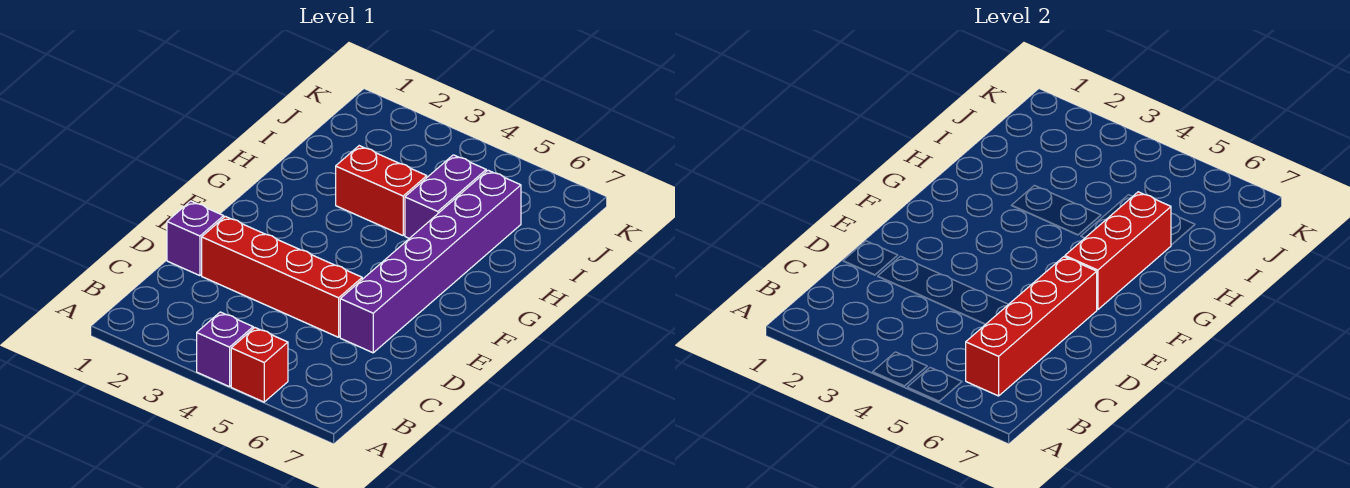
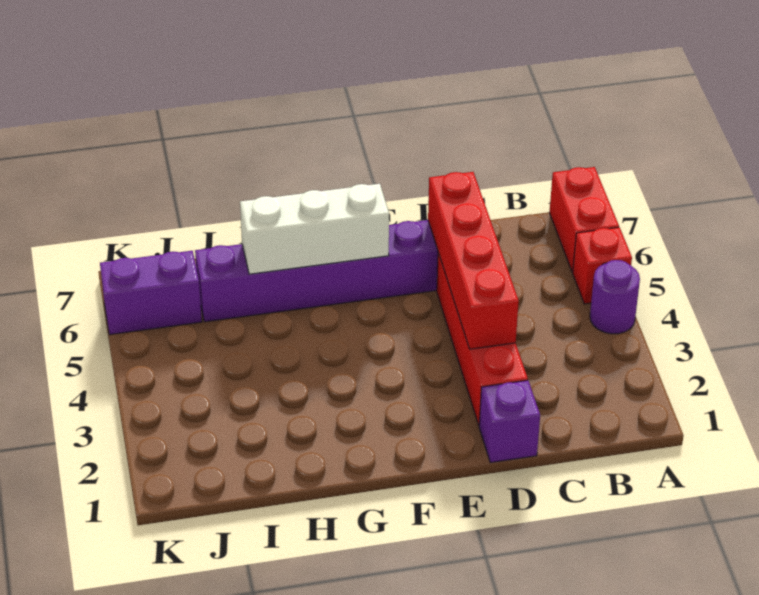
purple 1x1 brick [197,312,253,387] -> purple 1x1 round brick [590,260,640,334]
red 1x4 brick [966,257,1097,396] -> red 1x4 brick turned to [428,172,519,349]
red 1x3 brick [1065,192,1171,310] -> white 1x3 brick [240,184,389,274]
red 1x2 brick [336,146,427,235] -> red 1x2 brick moved to [549,167,619,272]
purple 1x2 brick [405,155,486,238] -> purple 1x2 brick moved to [100,251,202,334]

